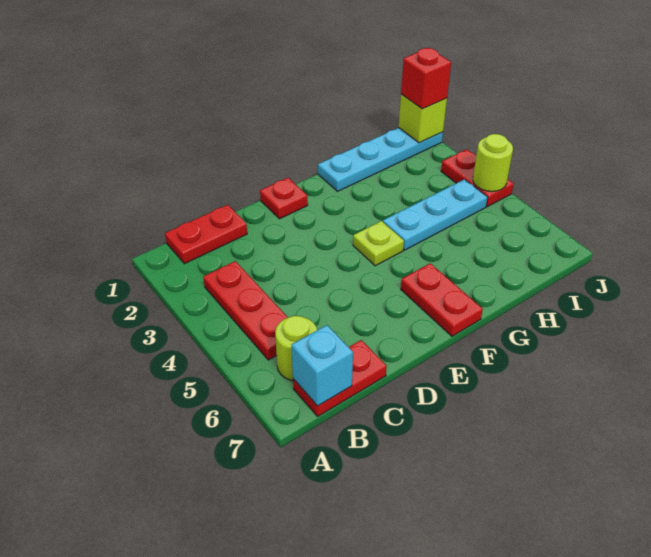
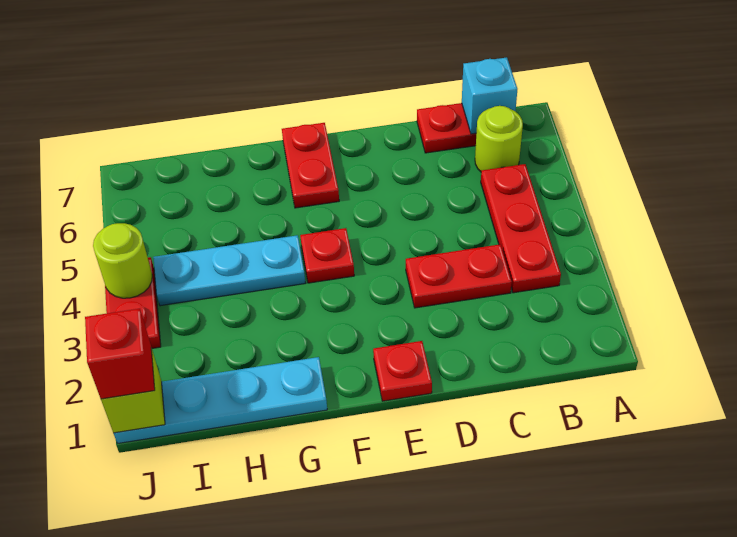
red 1x2 plate [165,205,247,264] -> red 1x2 plate moved to [406,244,512,308]
lime 1x1 plate [353,221,404,266] -> red 1x1 plate [300,228,354,283]

